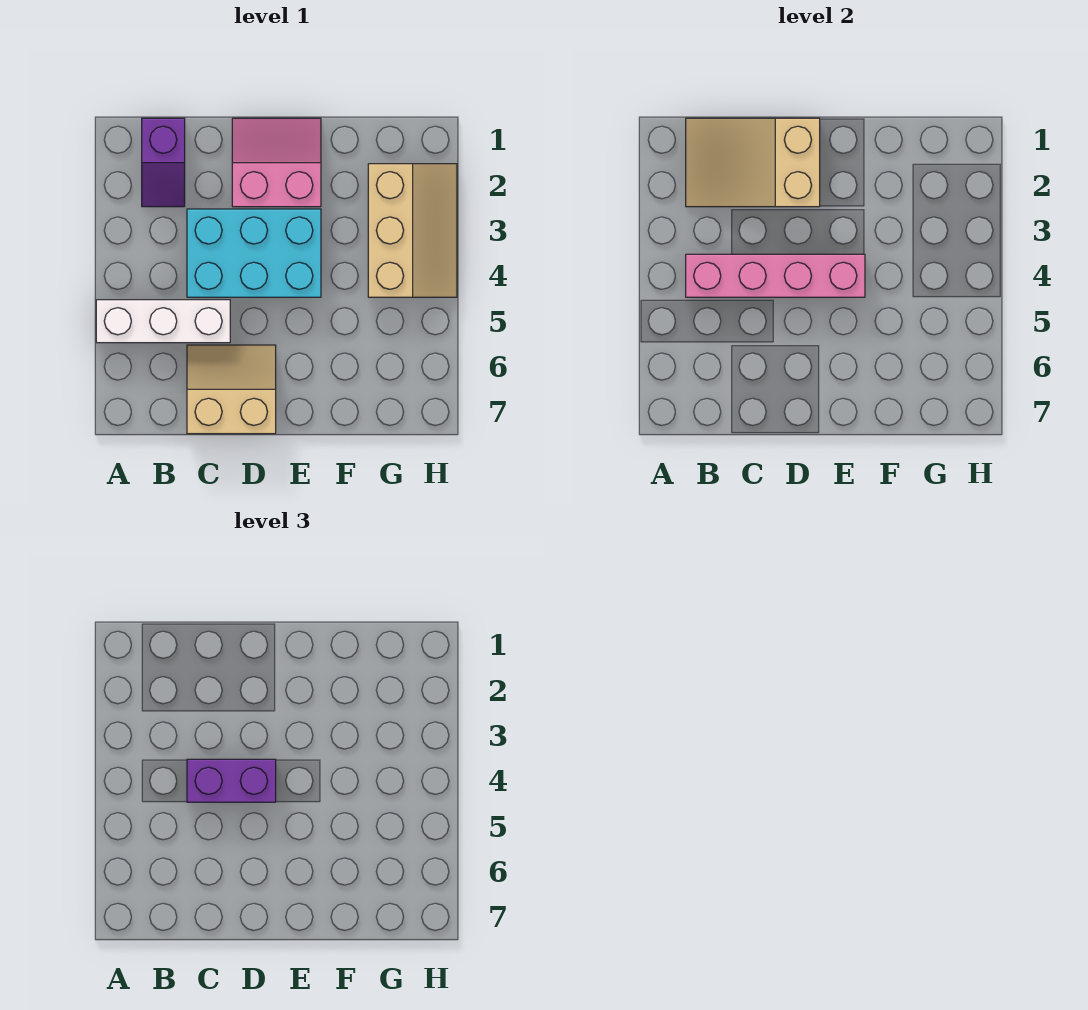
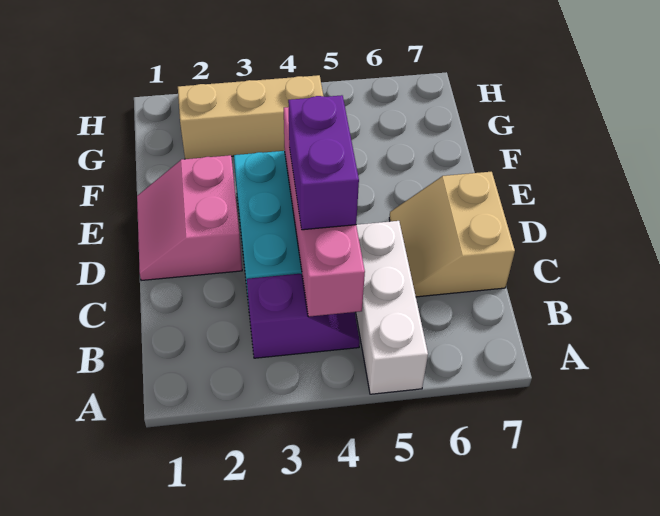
purple 1x2 slope [142,118,185,207] -> purple 1x2 slope moved to [247,274,360,358]
tan 2x3 slope [686,118,820,207] -> none

